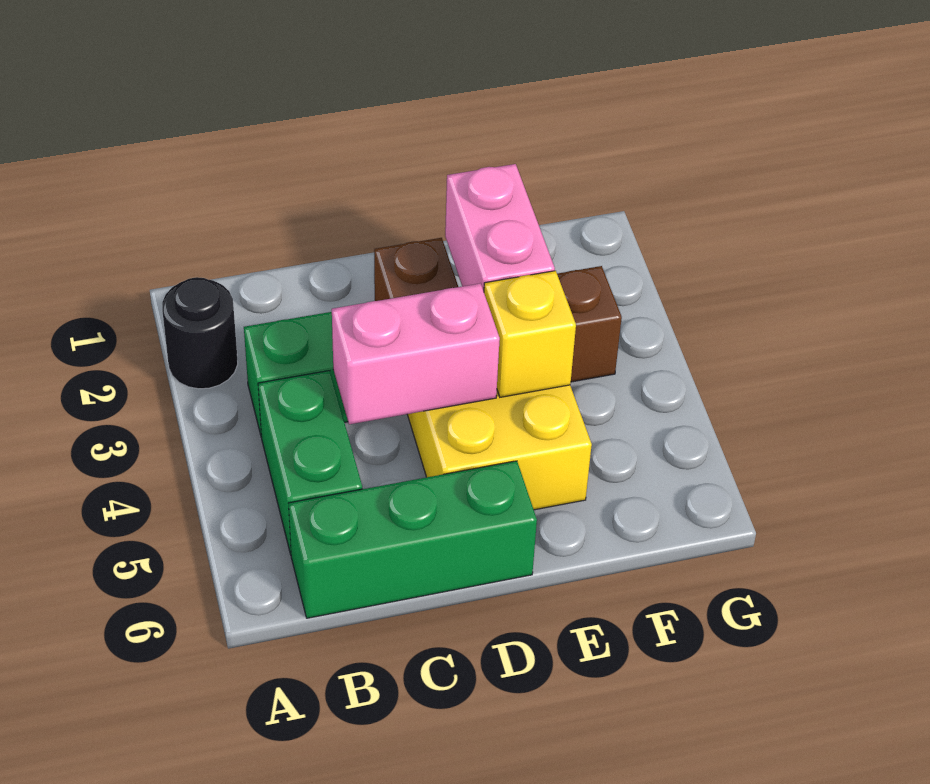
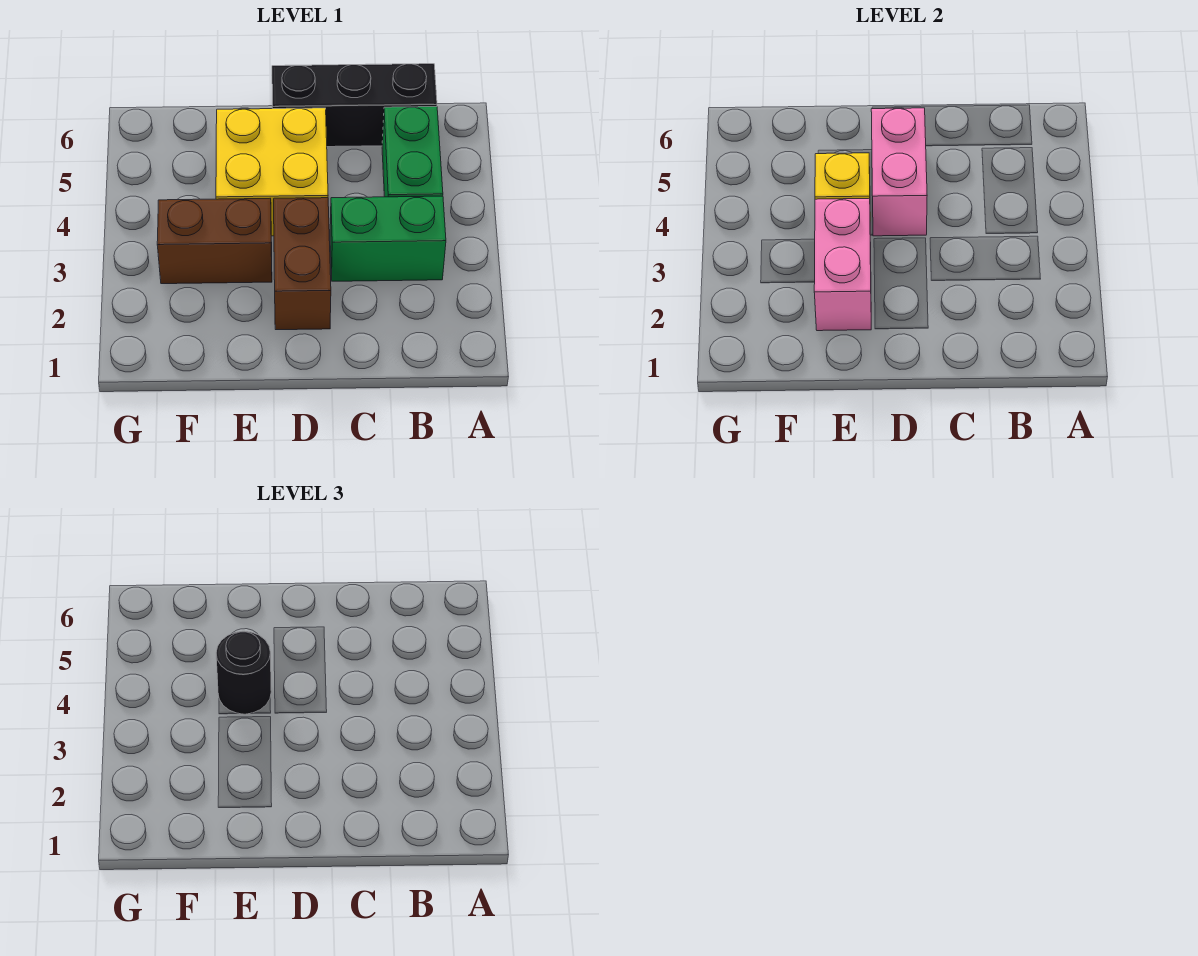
black 1x1 round brick [162,277,238,389] -> black 1x1 round brick moved to [216,631,271,714]
green 1x3 brick [289,461,537,618] -> black 1x3 brick [272,64,437,147]
pink 1x2 brick [332,283,500,424] -> pink 1x2 brick turned to [871,108,927,236]

